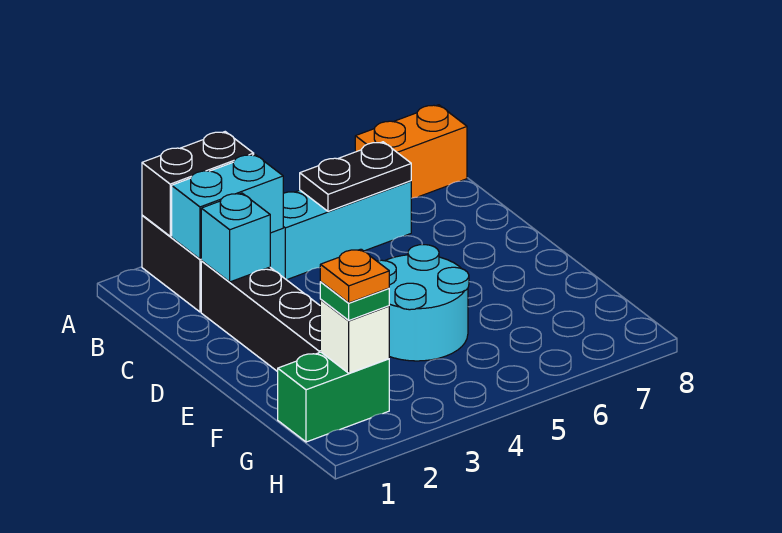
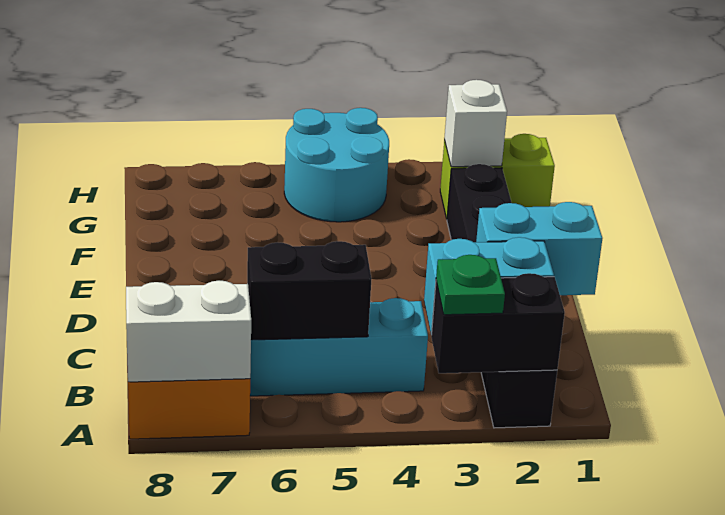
none -> white 1x2 brick [126,281,251,382]
black 1x2 plate [300,142,411,211] -> black 1x2 brick [247,241,371,340]
cyan 1x1 brick [201,193,270,282] -> cyan 1x2 brick [476,202,603,295]
cyan 2x2 round brick [377,245,469,361] -> cyan 2x2 round brick moved to [284,108,389,222]
green 1x2 brick [278,352,389,442] -> lime 1x2 brick [440,134,555,219]
green 1x1 plate [320,282,389,320] -> green 1x1 plate moved to [436,255,505,315]
orange 1x1 plate [320,249,389,303] -> none

